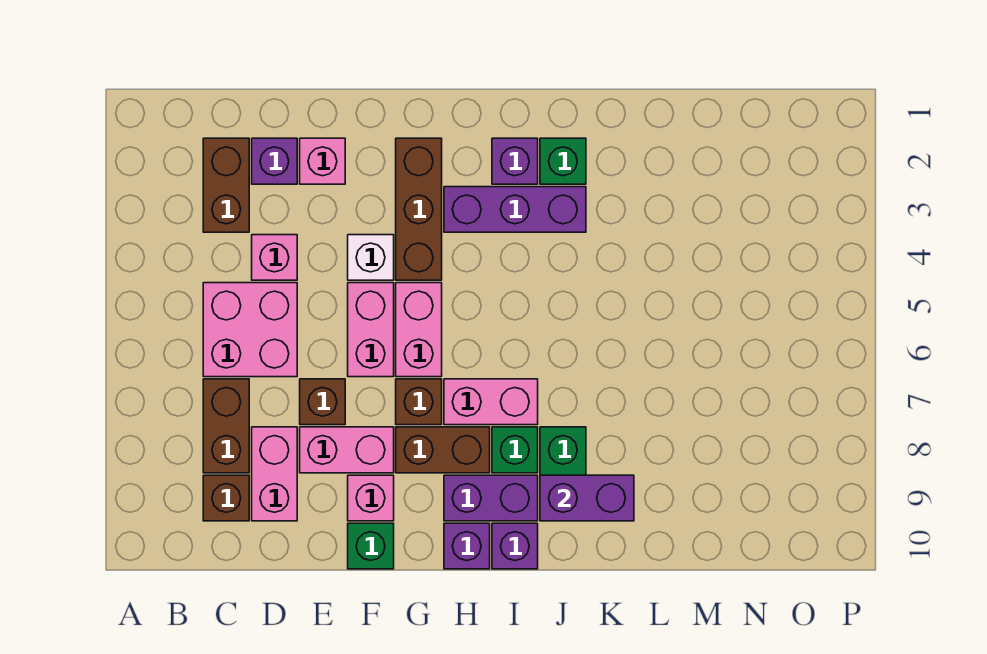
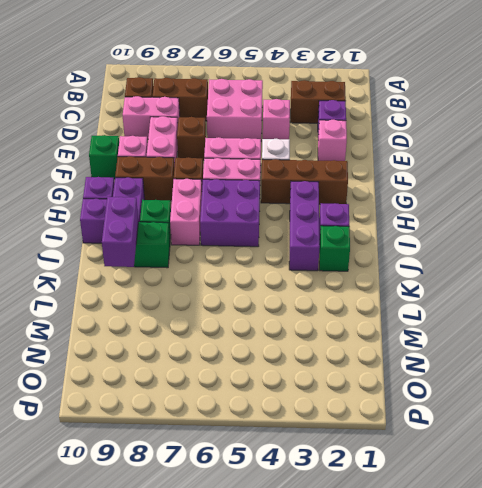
brown 1x2 brick [396,427,490,473] -> brown 1x2 brick turned to [115,156,174,201]
none -> purple 2x2 brick [200,179,260,247]

